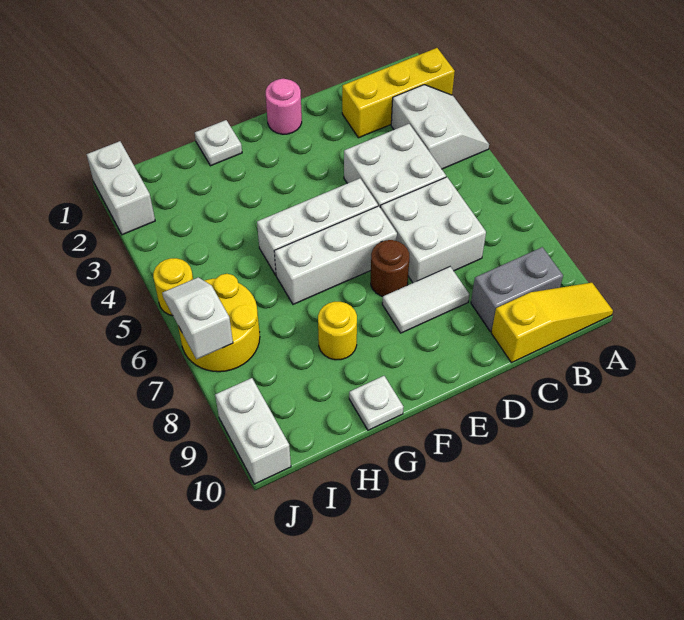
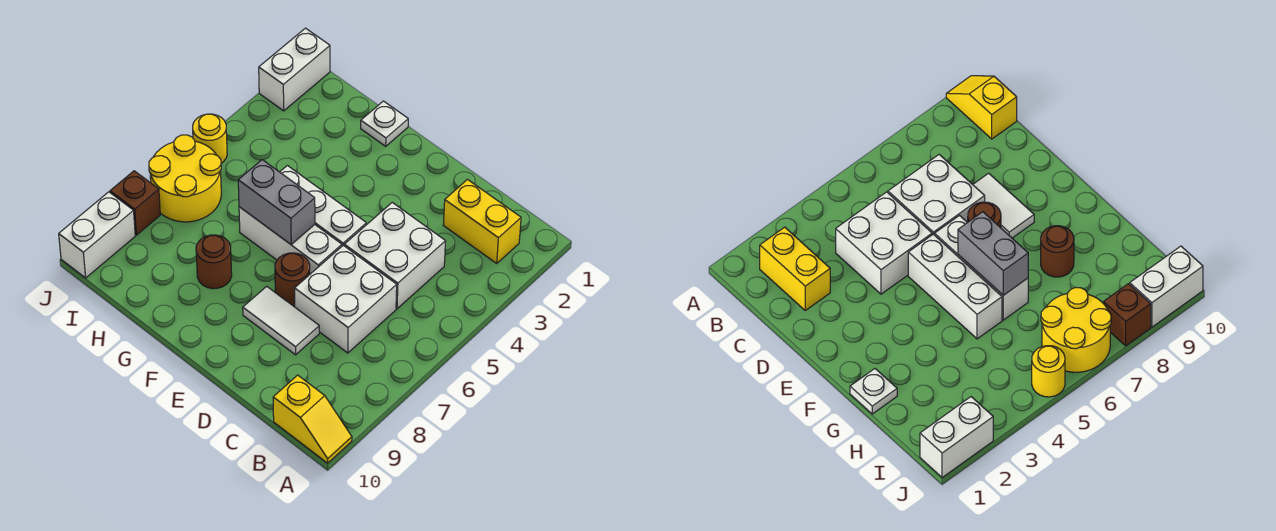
yellow 1x3 brick [342,48,455,138] -> yellow 1x2 brick [443,180,521,263]
white 2x2 slope [391,85,489,169] -> none
yellow 1x3 slope [491,283,613,363] -> yellow 1x2 slope [273,375,352,463]
grey 1x2 brick [471,247,563,332] -> grey 1x2 brick moved to [238,160,315,244]
pink 1x1 round brick [266,79,302,134] -> none
yellow 1x1 round brick [318,302,357,360] -> brown 1x1 round brick [196,235,232,289]
white 1x1 plate [349,376,403,430] -> none
white 1x2 slope [162,277,233,359] -> none
none -> brown 1x1 brick [110,171,160,235]

